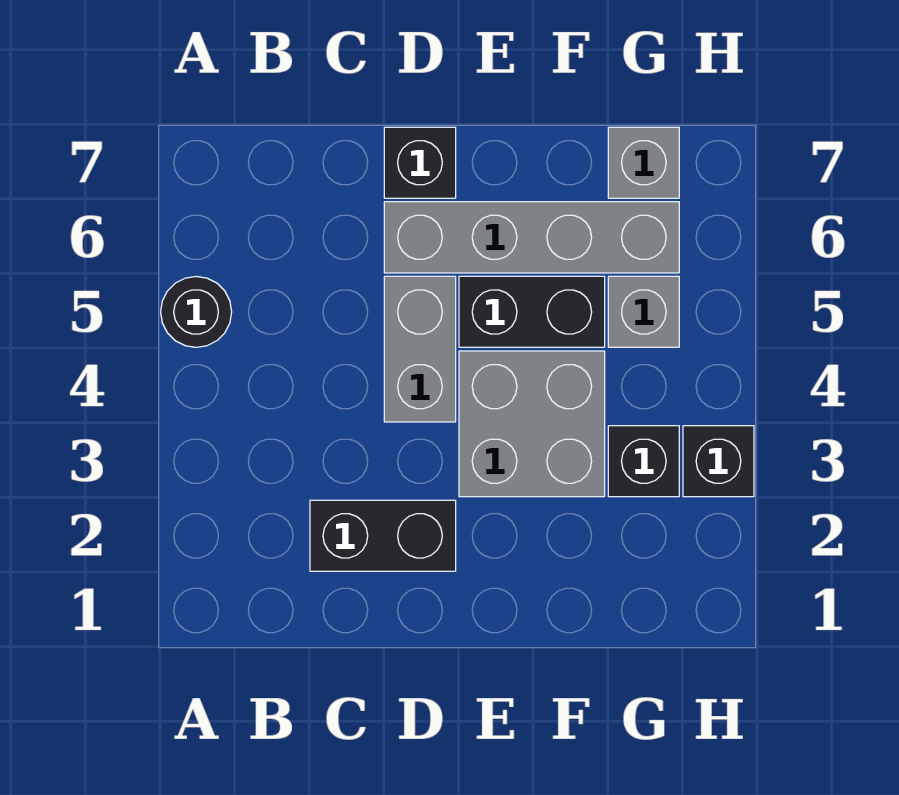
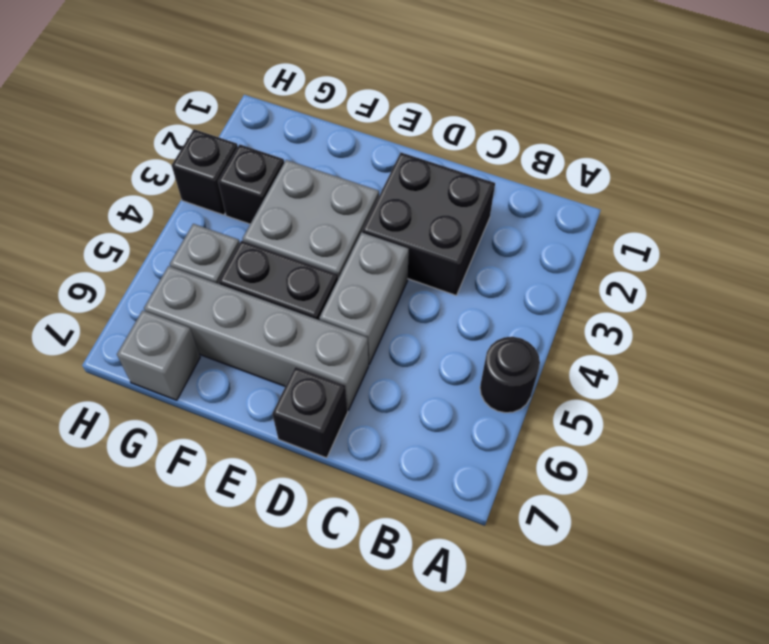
black 1x2 brick [310,500,456,571] -> black 2x2 brick [362,153,495,295]

